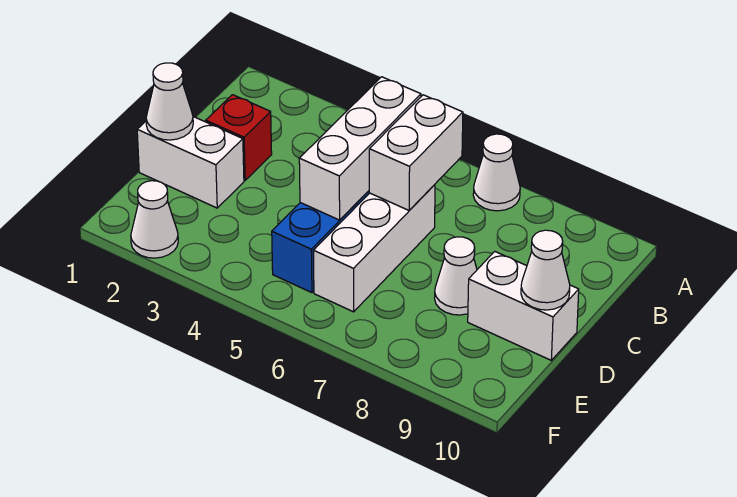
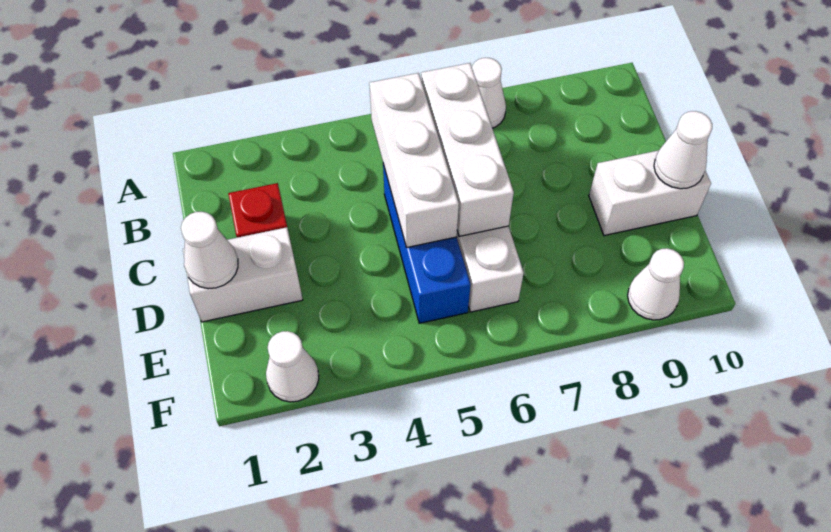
white 1x2 brick [369,95,463,210] -> white 1x3 brick [421,63,514,236]
white 1x1 cone [435,237,477,315] -> white 1x1 cone moved to [628,248,684,320]

